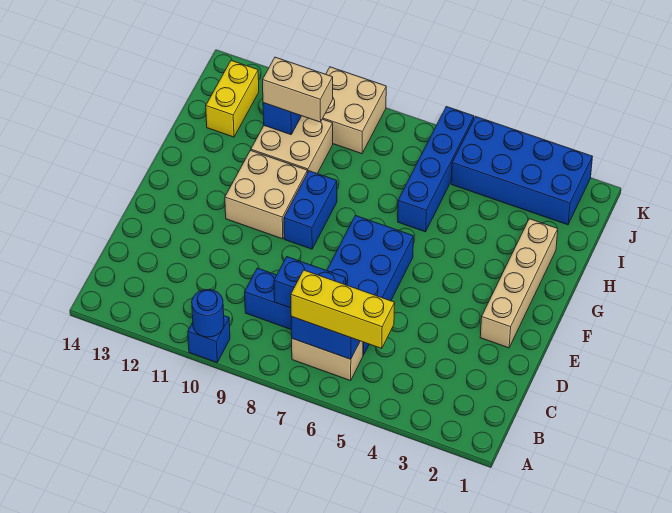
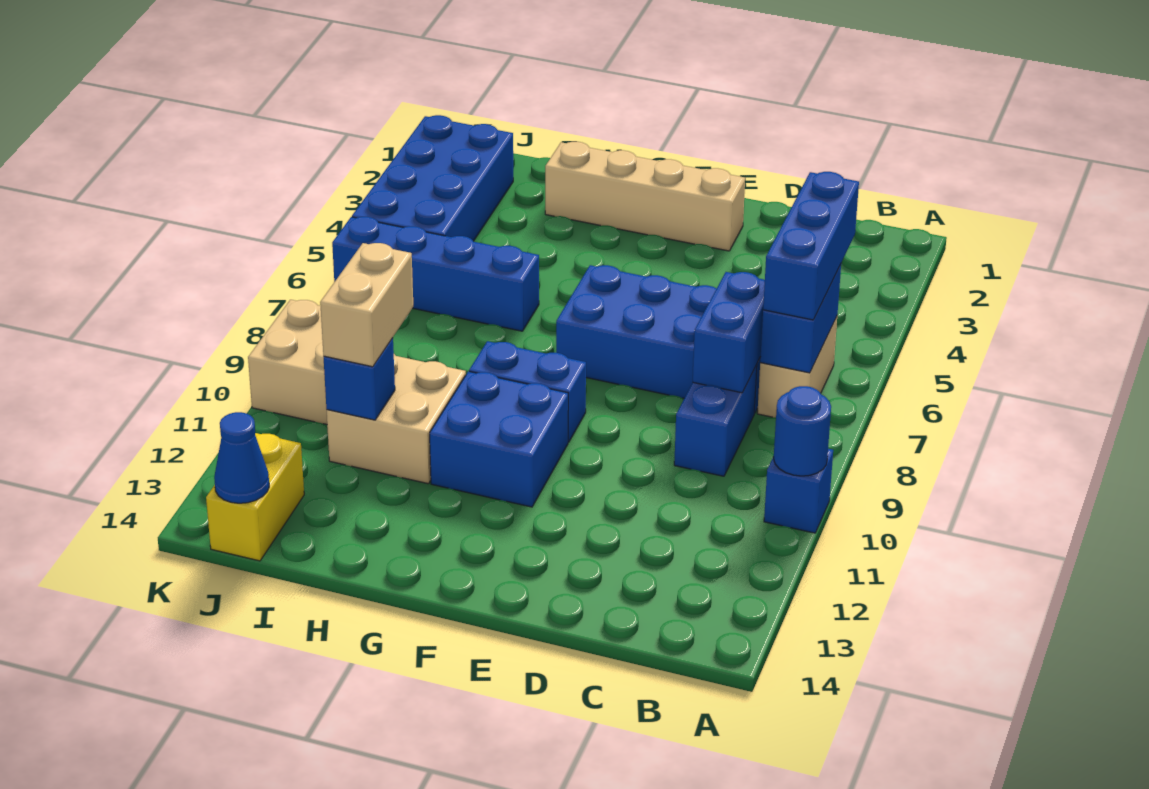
yellow 1x3 brick [291,270,395,348] -> blue 1x3 brick [763,172,859,320]
tan 2x2 brick [225,150,307,239] -> blue 2x2 brick [430,371,568,507]
yellow 1x2 brick [206,61,259,137] -> yellow 1x2 brick turned to [206,433,304,561]
none -> blue 1x1 cone [214,412,269,503]

